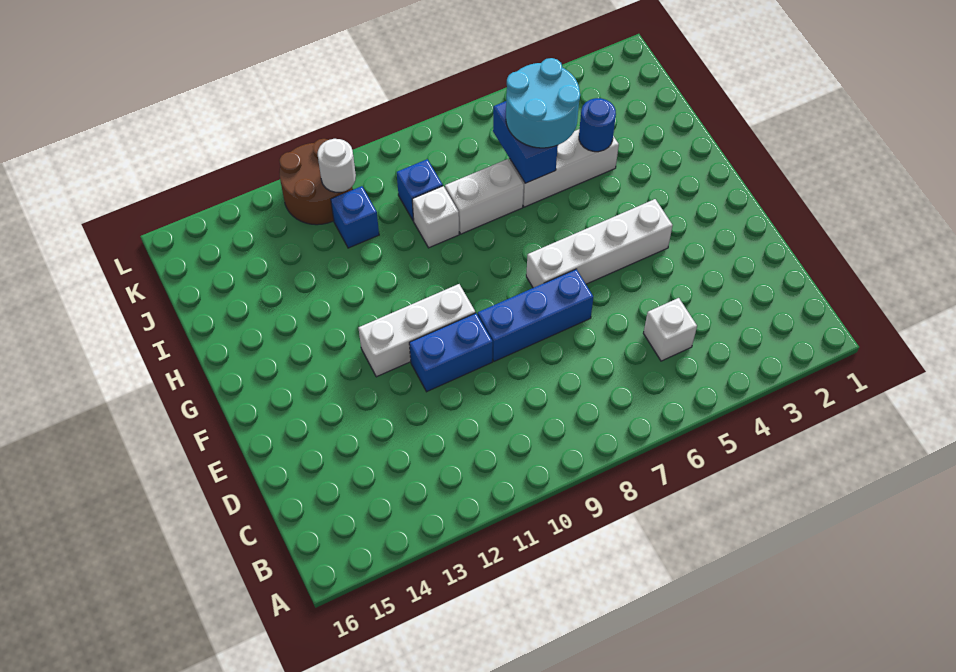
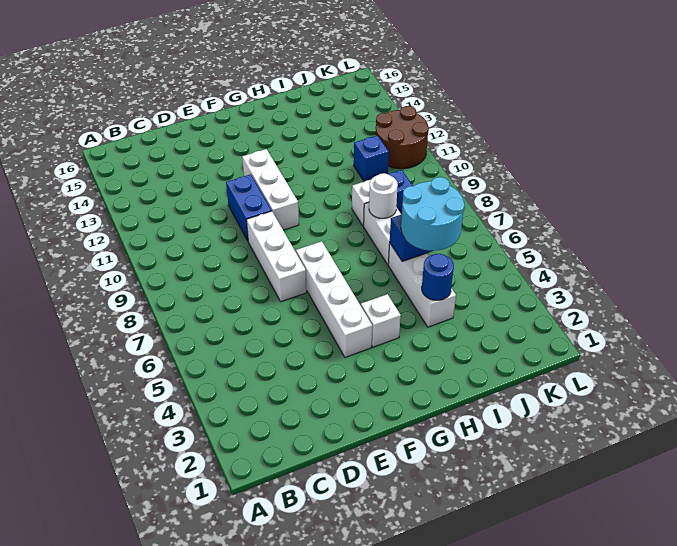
white 1x1 brick [643,298,697,361] -> white 1x1 brick moved to [361,294,401,347]
blue 1x3 brick [478,269,593,361] -> white 1x3 brick [247,211,307,302]
white 1x1 round brick [318,139,356,192] -> white 1x1 round brick moved to [369,173,398,218]

